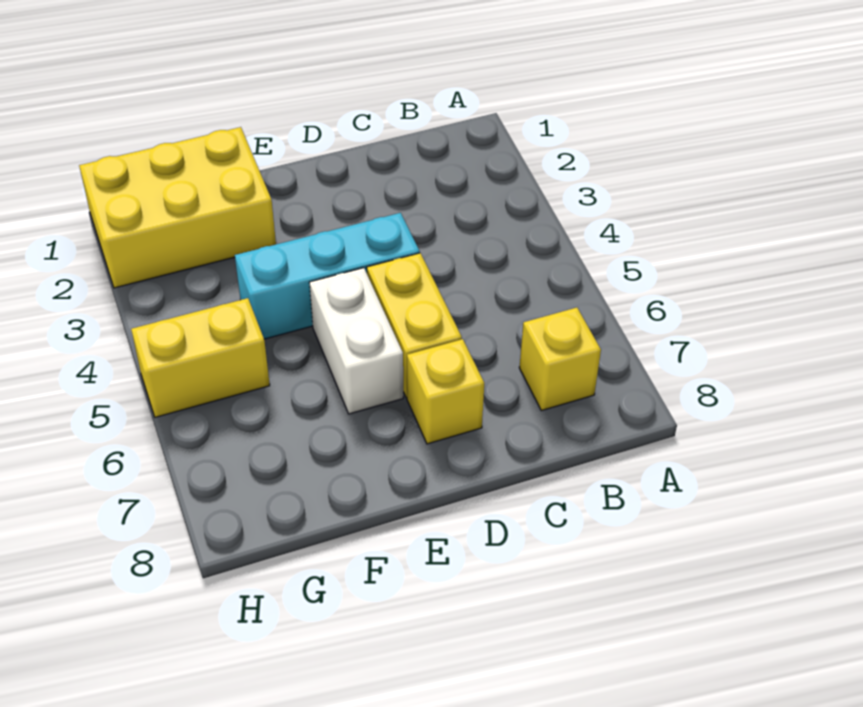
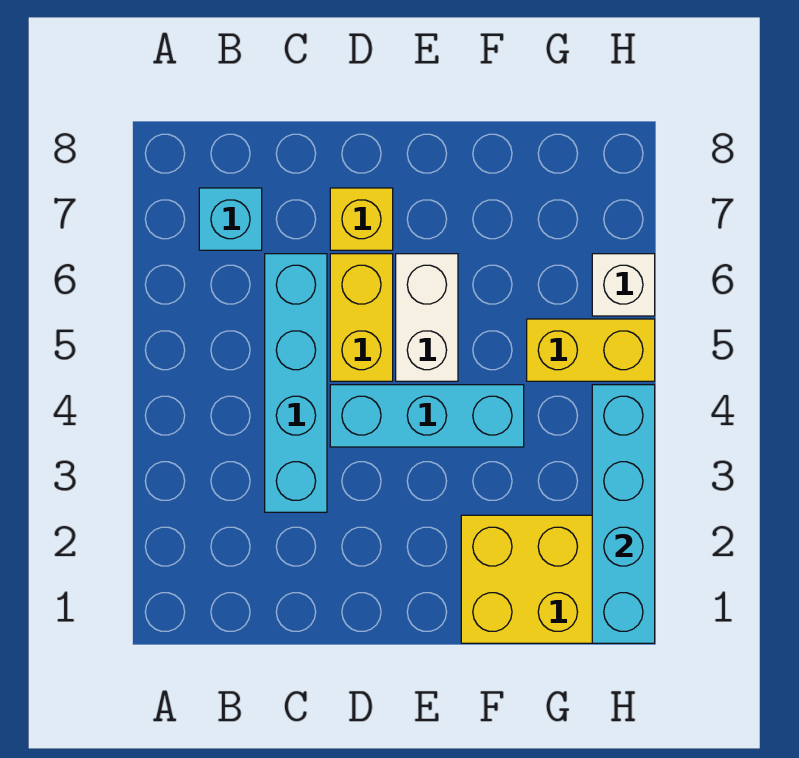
yellow 1x1 brick [519,308,601,411] -> cyan 1x1 brick [199,188,262,250]
none -> cyan 1x4 brick [265,254,327,512]
none -> cyan 1x4 brick [592,385,655,643]
none -> white 1x1 brick [592,254,655,316]

